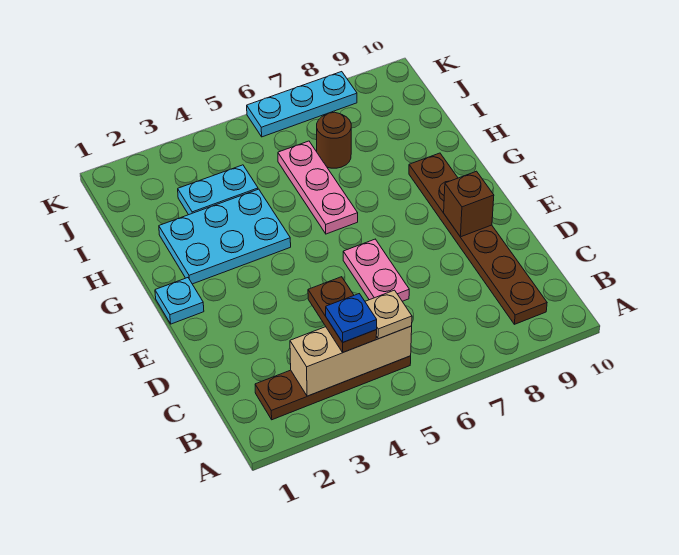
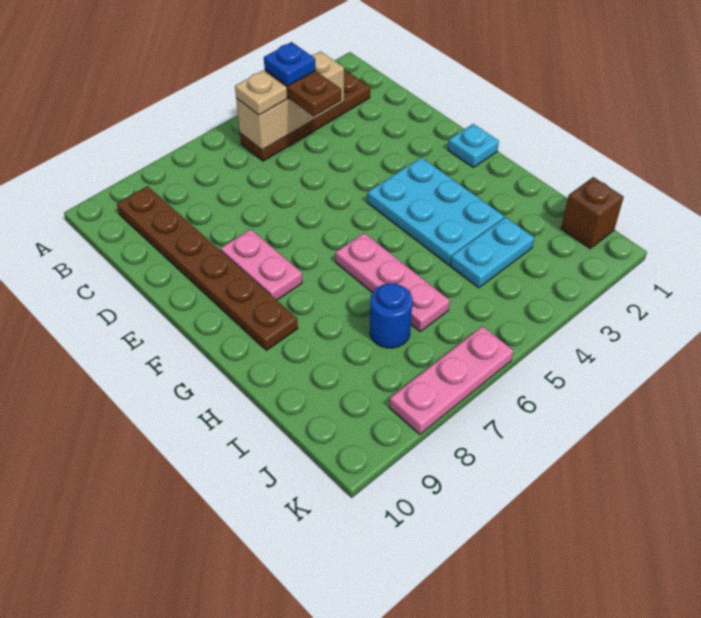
pink 1x2 plate [343,239,409,301] -> pink 1x2 plate moved to [220,229,302,300]
brown 1x1 brick [444,171,494,237] -> brown 1x1 brick moved to [561,177,624,249]
cyan 2x3 plate [159,189,291,284] -> cyan 2x3 plate turned to [367,157,504,265]
brown 1x1 round brick [317,112,351,168] -> blue 1x1 round brick [370,283,412,348]
cyan 1x3 plate [247,72,357,137] -> pink 1x3 plate [389,326,513,434]

